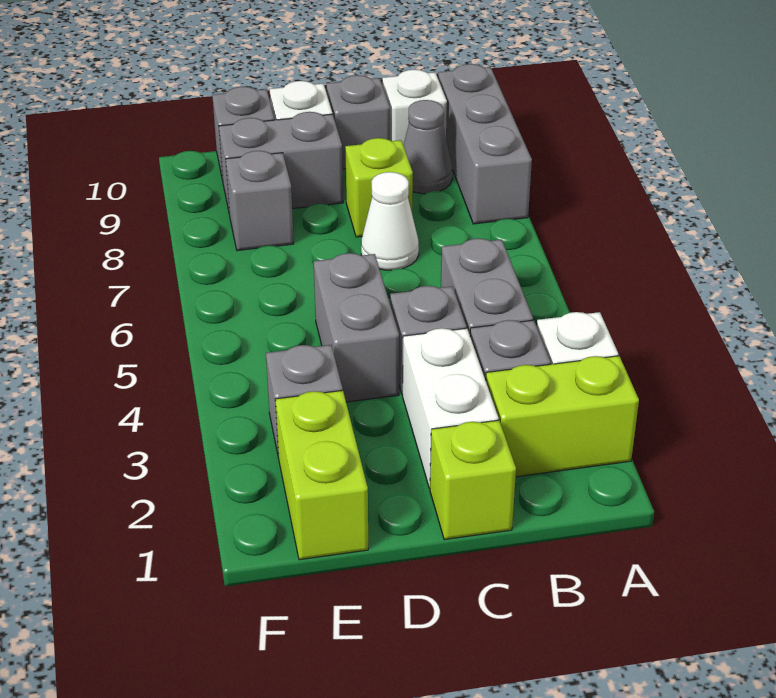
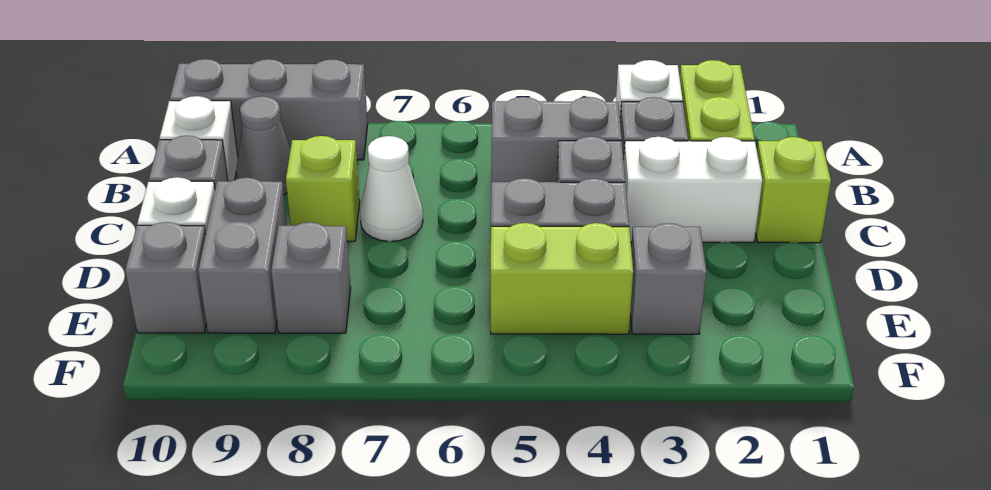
lime 1x2 brick [275,390,368,560] -> lime 1x2 brick moved to [491,223,633,334]

